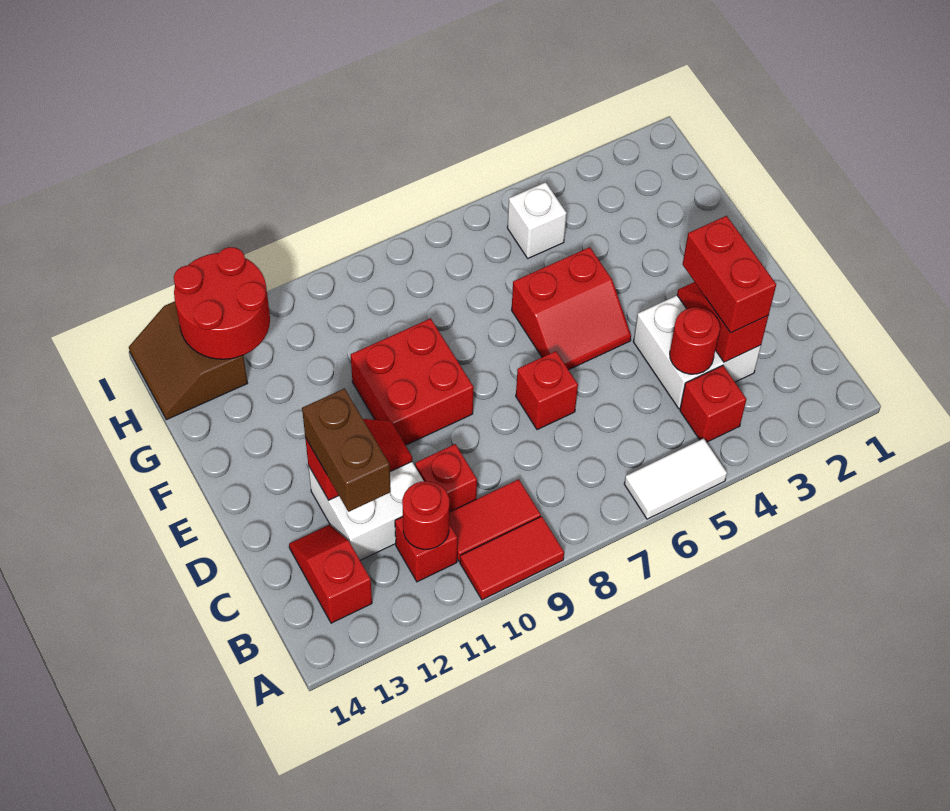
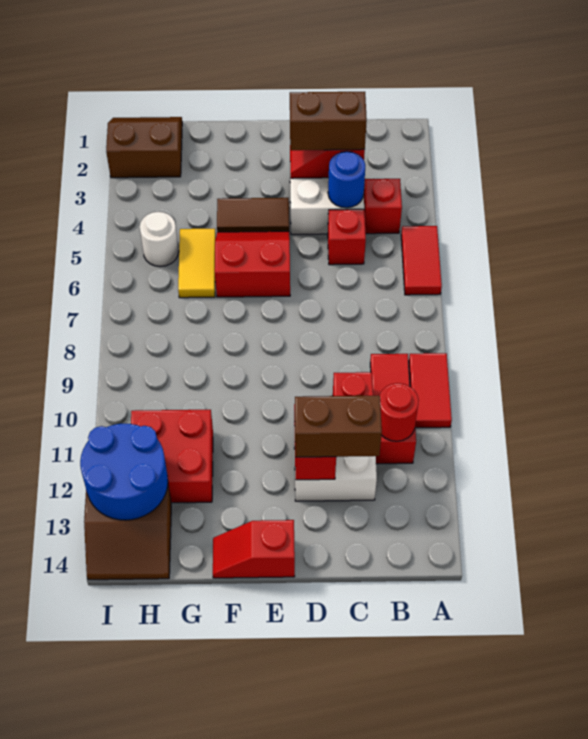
white 1x2 tile [624,438,727,519] -> red 1x2 tile [401,226,442,295]
red 1x2 slope [289,525,372,623] -> red 1x2 slope moved to [213,520,295,578]
red 1x2 brick [683,216,776,333] -> brown 1x2 brick [290,92,367,150]
red 1x1 round brick [670,307,720,374] -> blue 1x1 round brick [328,151,365,208]
red 1x1 brick [516,351,578,430] -> red 1x1 brick moved to [328,209,366,265]
none -> brown 1x2 tile [217,198,289,232]
red 2x2 slope [512,247,631,370] -> red 2x2 slope turned to [215,231,290,297]
red 2x2 brick [351,318,474,445] -> red 2x2 brick moved to [131,410,213,503]
none -> yellow 1x2 tile [178,229,216,298]
none -> brown 2x2 slope [106,117,182,178]
white 1x1 brick [507,182,567,258] -> white 1x1 round brick [140,212,179,267]
red 2x2 round brick [174,247,270,359] -> blue 2x2 round brick [80,424,168,520]

